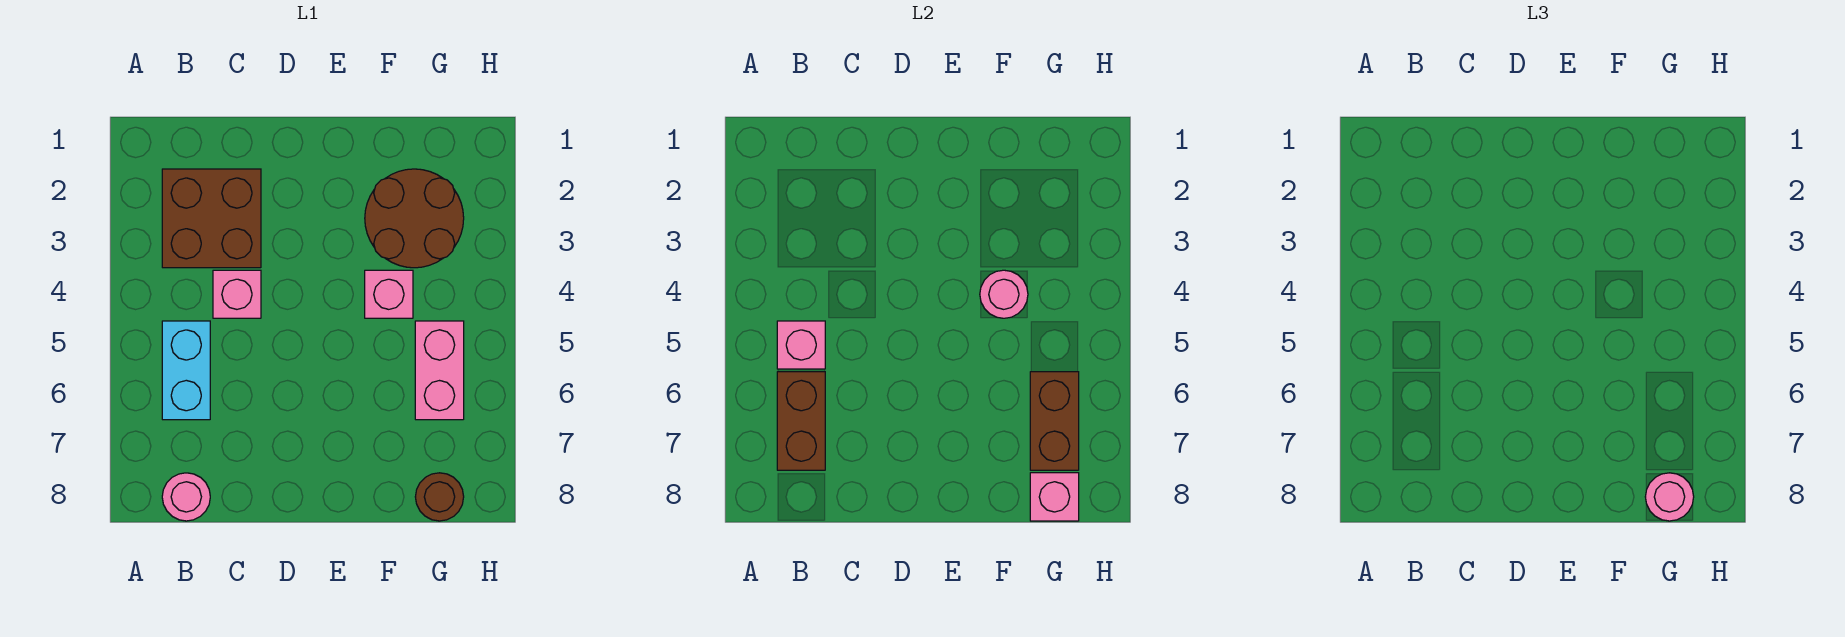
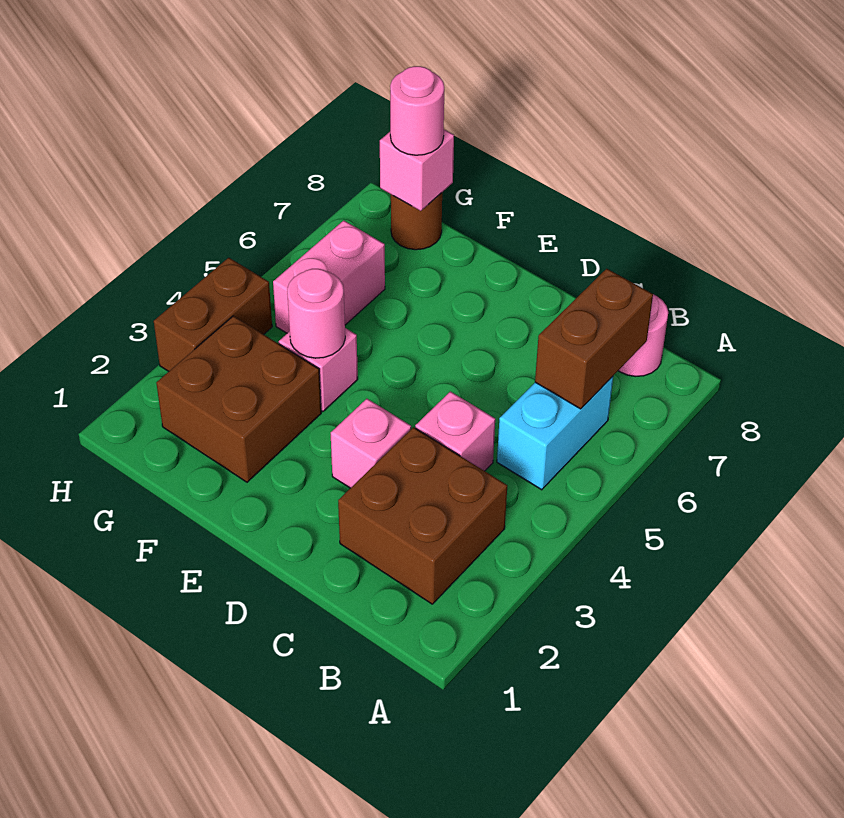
pink 1x1 brick [777,321,825,369] -> pink 1x1 brick moved to [331,399,411,488]
brown 2x2 round brick [365,169,464,268] -> brown 2x2 brick [156,316,321,482]
brown 1x2 brick [1030,372,1079,470] -> brown 1x2 brick moved to [154,258,272,371]

